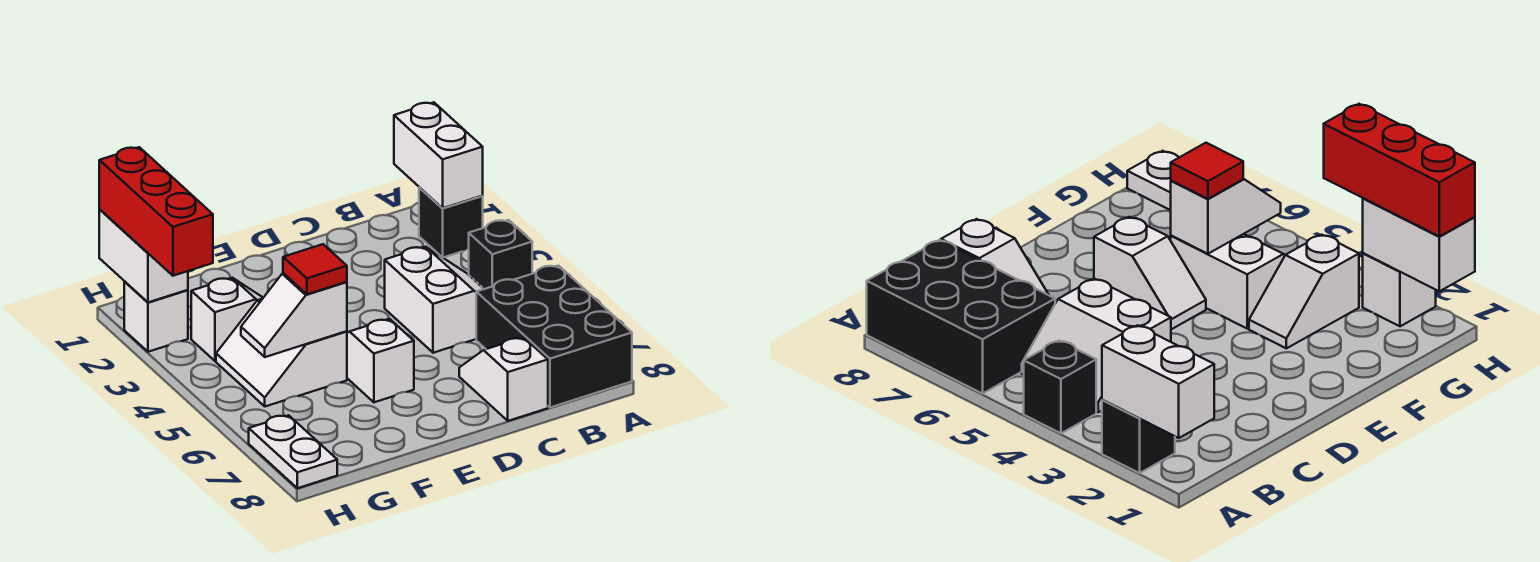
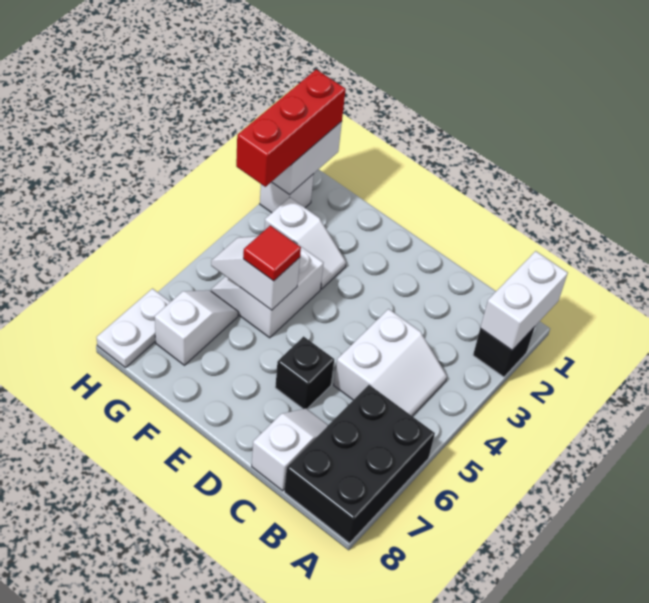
black 1x1 brick [469,220,532,289] -> black 1x1 brick moved to [275,336,334,409]
white 1x2 slope [347,319,414,402] -> white 1x2 slope moved to [155,290,238,365]

